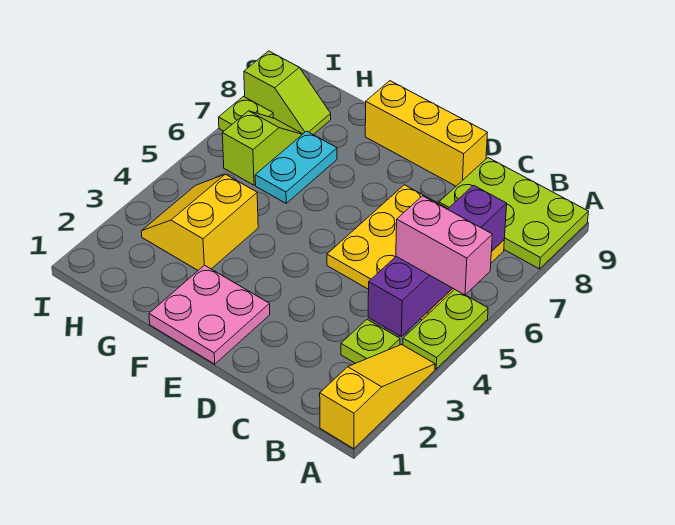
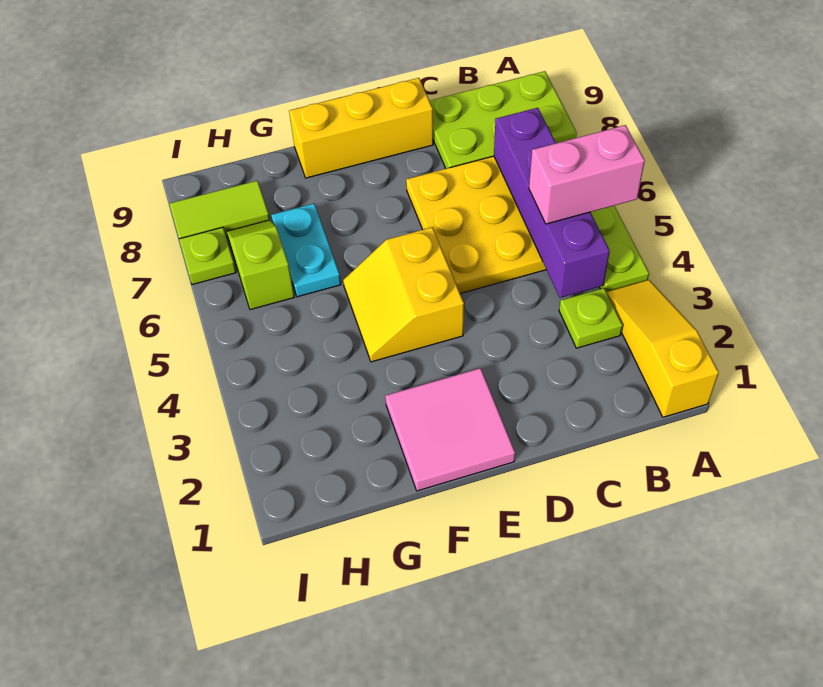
pink 2x2 plate [149,265,270,364] -> pink 2x2 tile [385,368,515,491]
yellow 2x2 slope [141,174,258,270] -> yellow 2x2 slope moved to [343,227,464,362]
lime 1x2 slope [244,51,331,135] -> lime 1x2 tile [169,181,270,239]

